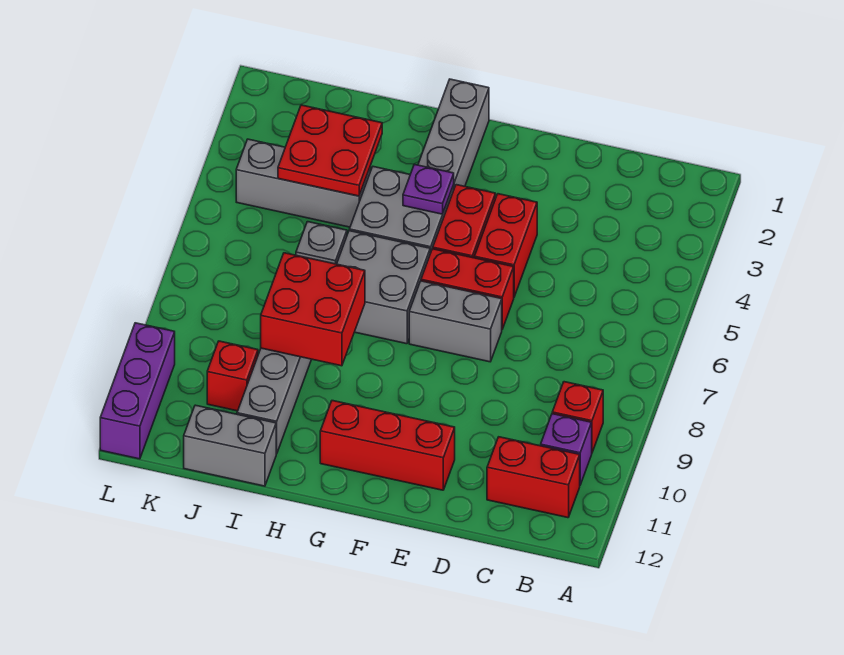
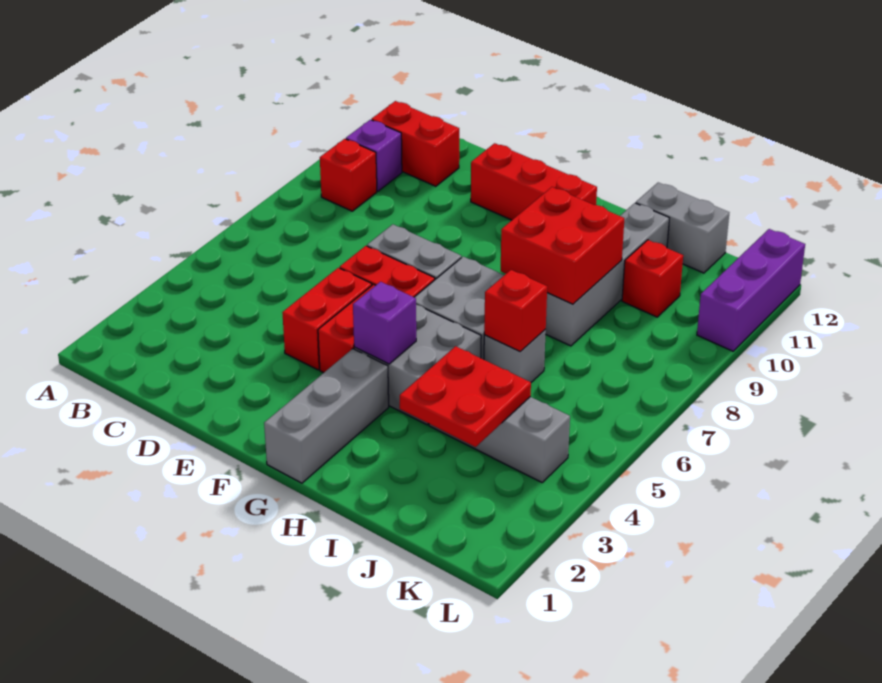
purple 1x1 plate [403,164,454,214] -> purple 1x1 brick [353,282,416,364]
none -> red 1x1 brick [484,270,547,352]

